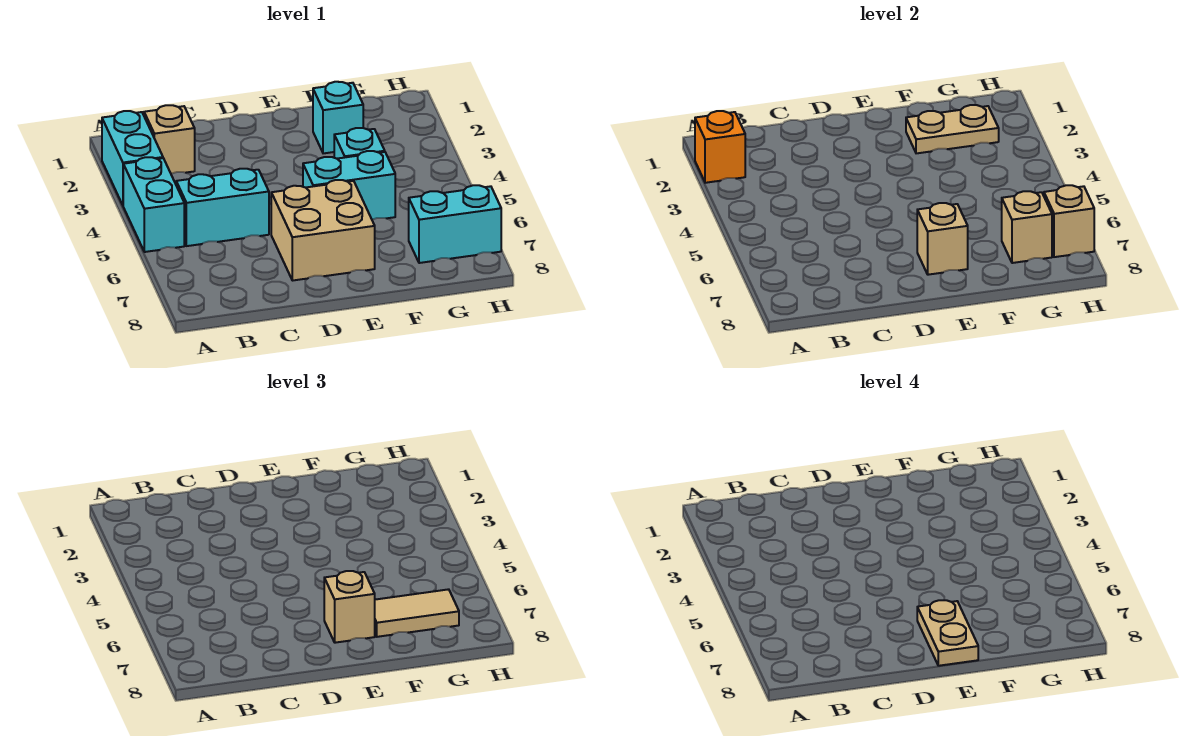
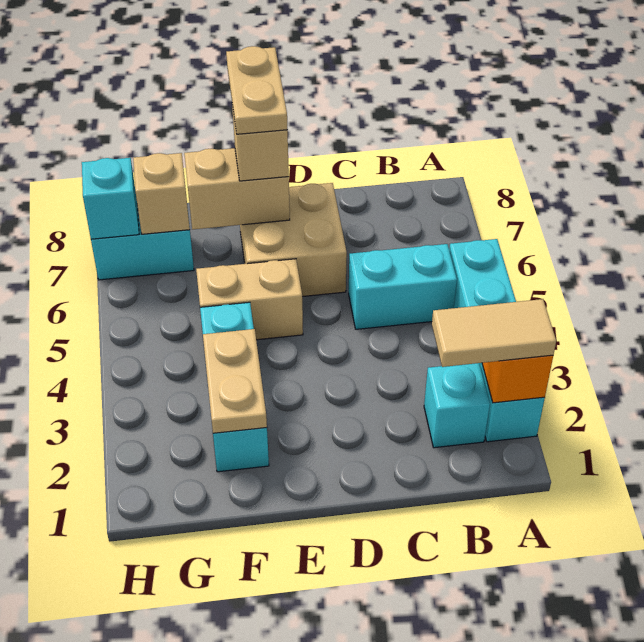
tan 1x1 brick [144,105,195,174] -> cyan 1x1 brick [424,363,490,448]
cyan 1x2 brick [303,151,395,219] -> tan 1x2 brick [196,259,303,340]
tan 1x1 brick [917,203,968,275] -> tan 1x2 brick [184,148,290,230]
tan 1x2 plate [906,105,999,153] -> tan 1x2 plate turned to [203,329,267,433]
tan 1x2 tile [375,589,459,637] -> tan 1x2 tile moved to [432,299,556,367]
tan 1x1 brick [1044,185,1094,257] -> cyan 1x1 brick [82,158,139,239]

